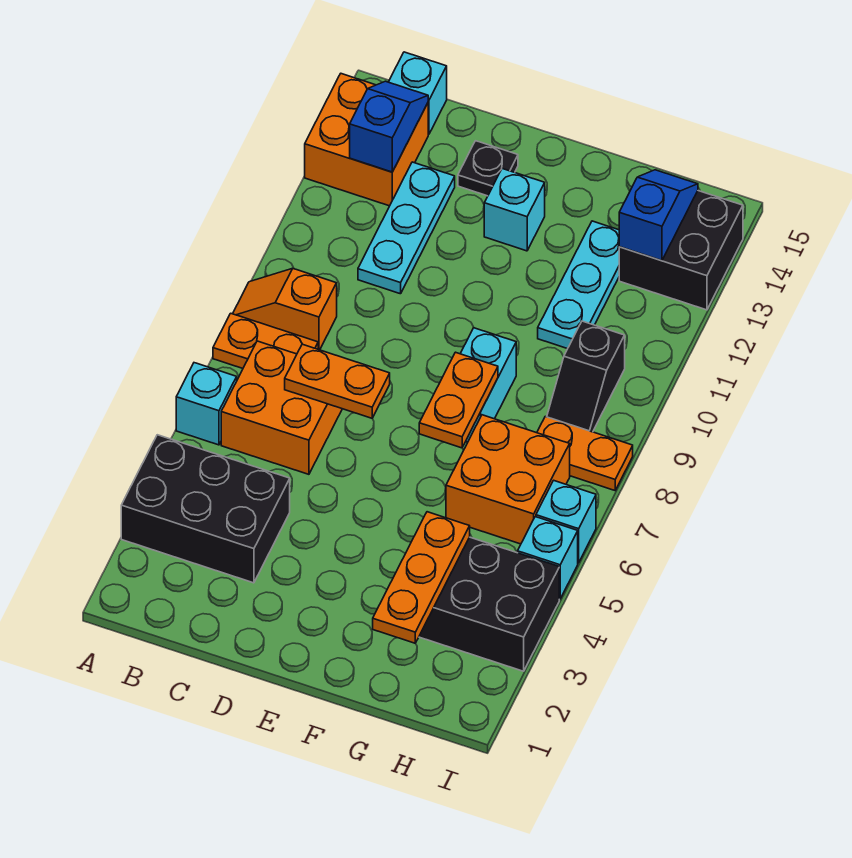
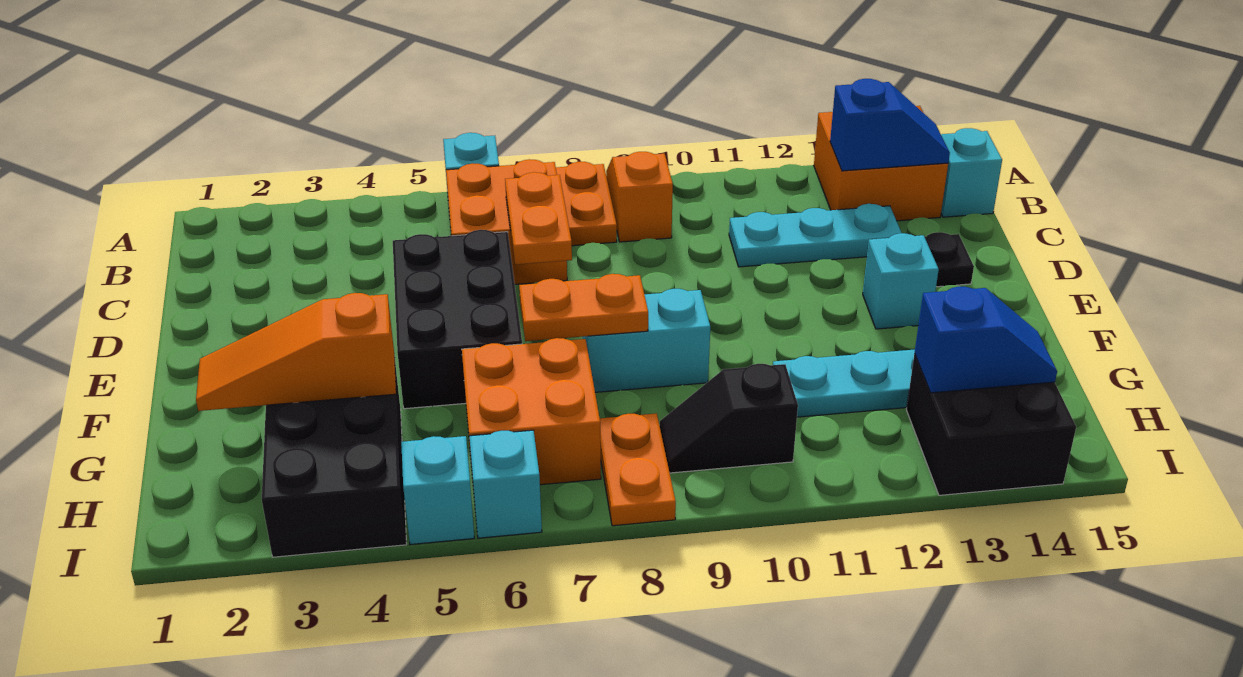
black 2x3 brick [121,435,290,583] -> black 2x3 brick moved to [393,230,522,409]
orange 1x3 plate [373,512,470,643] -> orange 1x3 slope [196,293,396,411]

